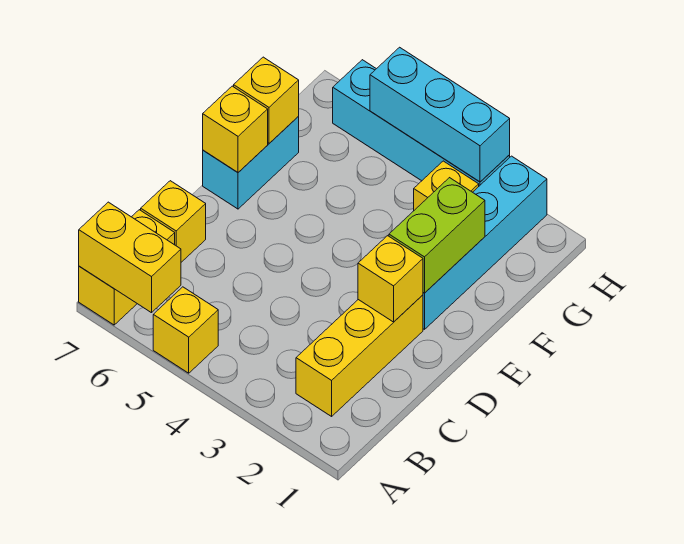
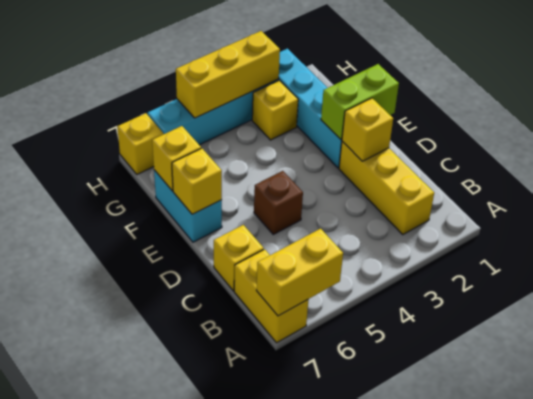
yellow 1x1 brick [153,287,218,373] -> yellow 1x1 brick moved to [117,113,163,174]
none -> brown 1x1 brick [254,171,303,234]
lime 1x2 brick [389,178,485,293] -> lime 1x2 brick turned to [321,64,399,140]
cyan 1x3 brick [370,47,510,182] -> yellow 1x3 brick [176,31,280,118]

